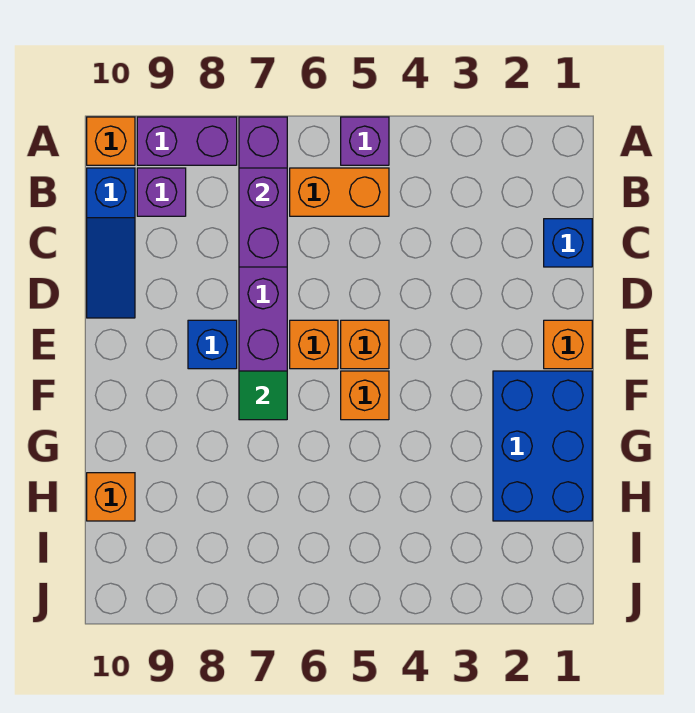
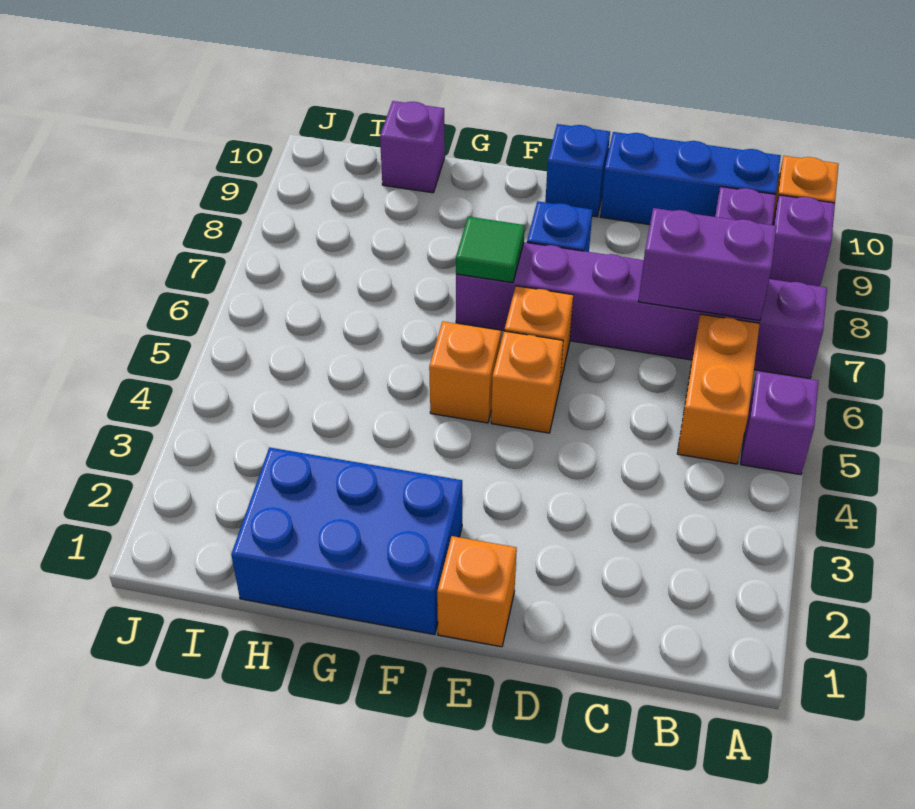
purple 1x2 brick [137,117,237,165] -> purple 1x1 brick [769,195,835,286]
blue 1x3 slope [87,168,135,318] -> blue 1x3 brick [600,132,781,225]
blue 1x1 brick [544,219,592,267] -> blue 1x1 brick moved to [545,124,610,217]
orange 1x1 brick [87,473,135,521] -> purple 1x1 brick [380,101,445,193]

